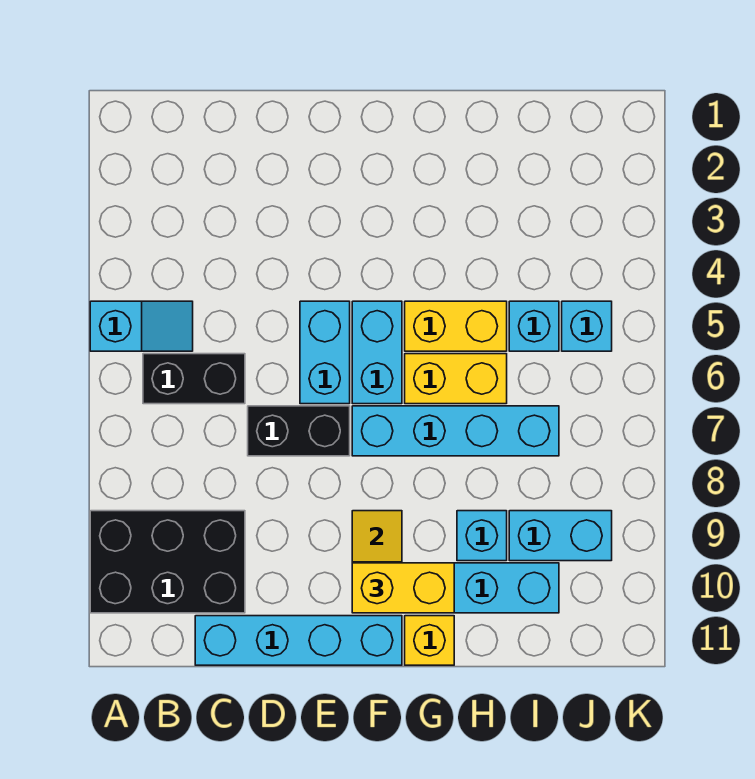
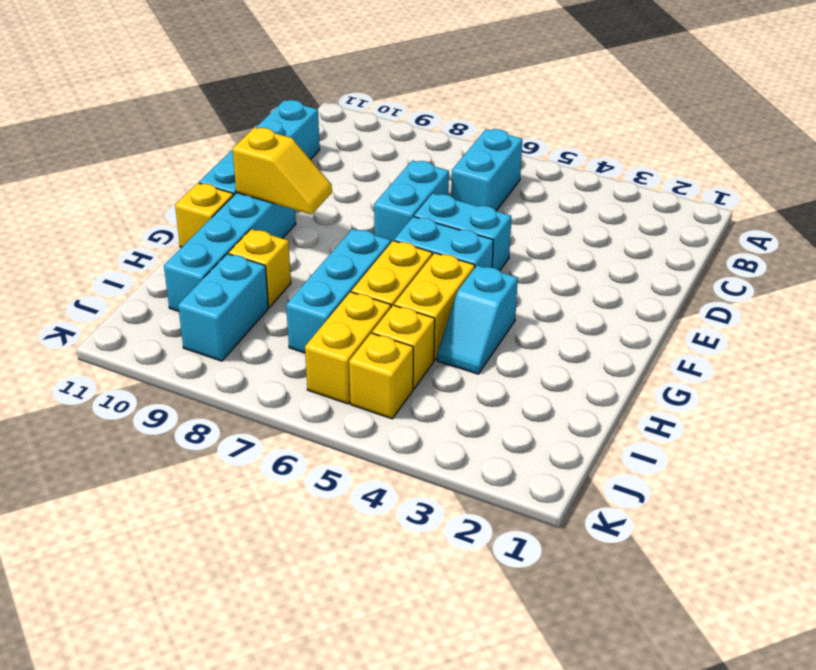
cyan 1x2 slope [90,301,193,351] -> cyan 1x2 slope moved to [437,265,518,374]
black 2x3 brick [90,511,245,613] -> none
black 1x2 brick [143,354,245,404] -> cyan 1x2 brick [451,129,522,211]
black 1x2 brick [248,406,350,456] -> cyan 1x2 brick [374,161,449,242]
cyan 1x4 brick [352,406,559,456] -> cyan 1x3 brick [286,229,391,353]
yellow 1x2 brick [352,563,454,613] -> yellow 1x2 brick moved to [305,292,391,404]
cyan 1x1 brick [457,511,507,561] -> yellow 1x1 brick [228,229,291,307]
cyan 1x1 brick [509,301,559,351] -> yellow 1x1 brick [372,305,435,389]
cyan 1x1 brick [562,301,612,351] -> yellow 1x1 brick [349,333,413,419]

